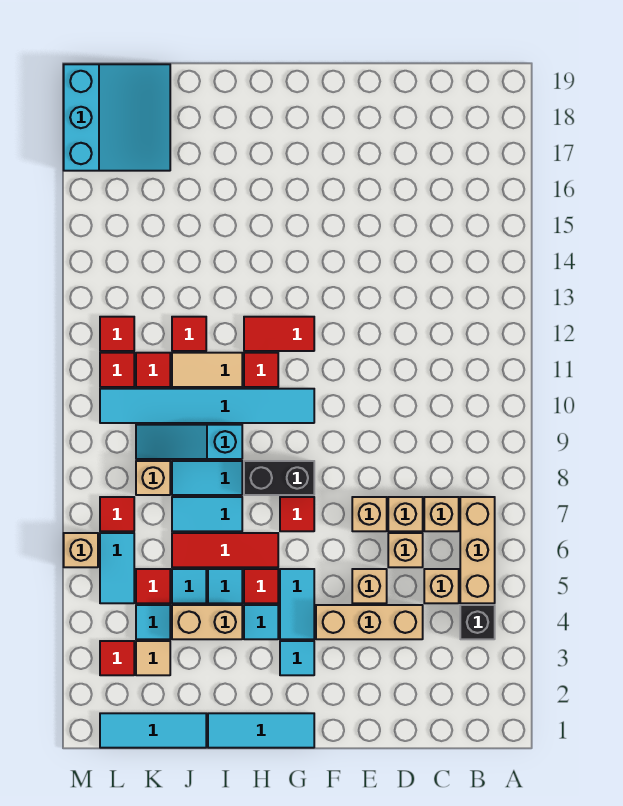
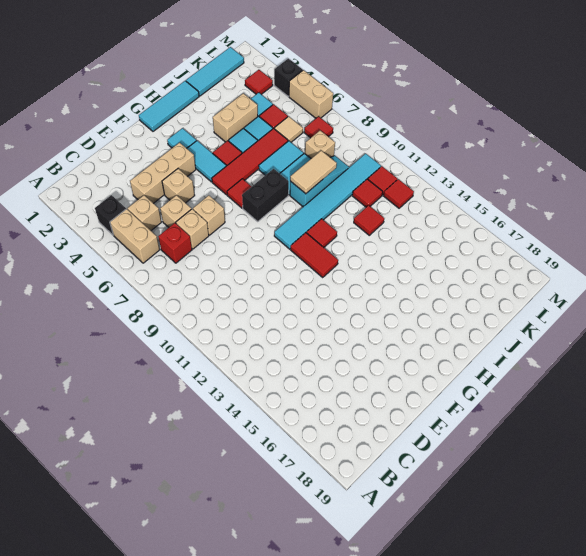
tan 1x3 brick [460,497,495,603] -> tan 1x2 brick [110,209,160,263]
tan 1x1 brick [424,497,459,531] -> red 1x1 brick [158,223,192,263]
red 1x2 tile [244,317,314,351] -> red 1x2 tile turned to [291,233,338,277]
cyan 1x1 tile [244,605,278,639] -> none
red 1x3 tile [172,533,278,567] -> red 1x4 tile [212,128,288,195]
tan 1x2 tile [172,353,242,387] -> tan 1x2 tile moved to [290,151,337,194]
tan 1x1 tile [136,641,170,675] -> tan 1x1 tile moved to [274,116,303,142]
cyan 3x3 slope [64,64,170,171] -> none
cyan 1x2 tile [100,533,134,603] -> none
none -> black 1x1 brick [274,59,303,96]
tan 1x1 brick [64,533,98,567] -> tan 1x2 brick [289,70,333,118]

